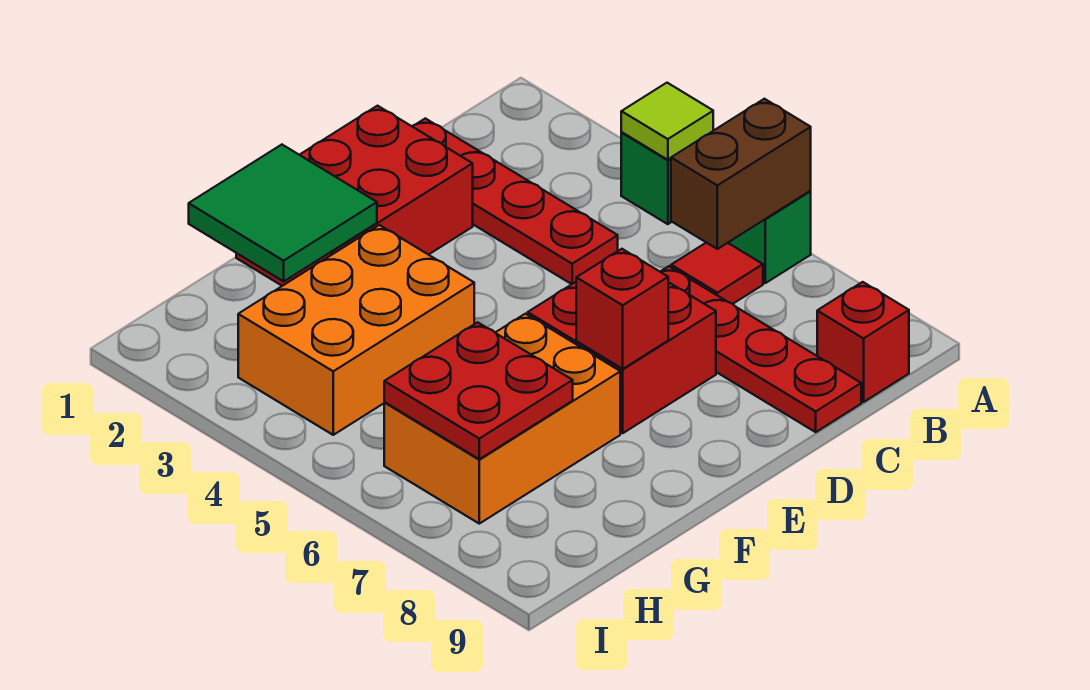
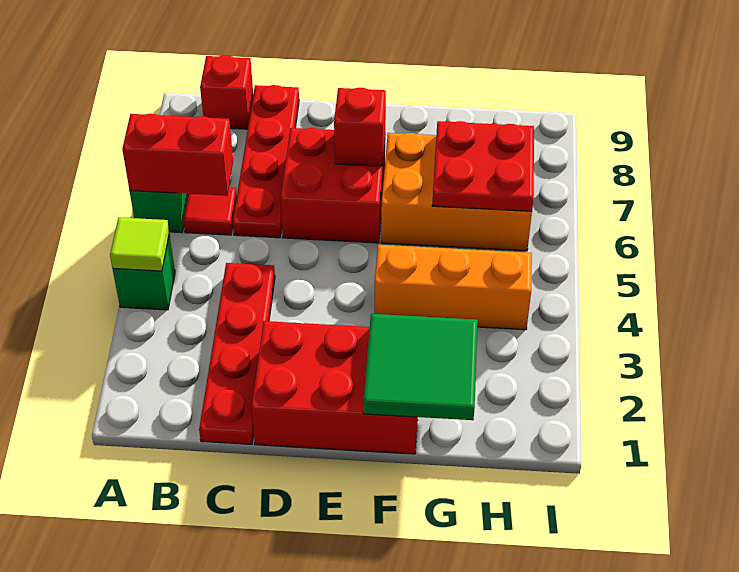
brown 1x2 brick [671,99,811,249] -> red 1x2 brick [122,114,233,196]
orange 2x3 brick [238,225,474,435] -> orange 1x3 brick [375,245,532,330]

